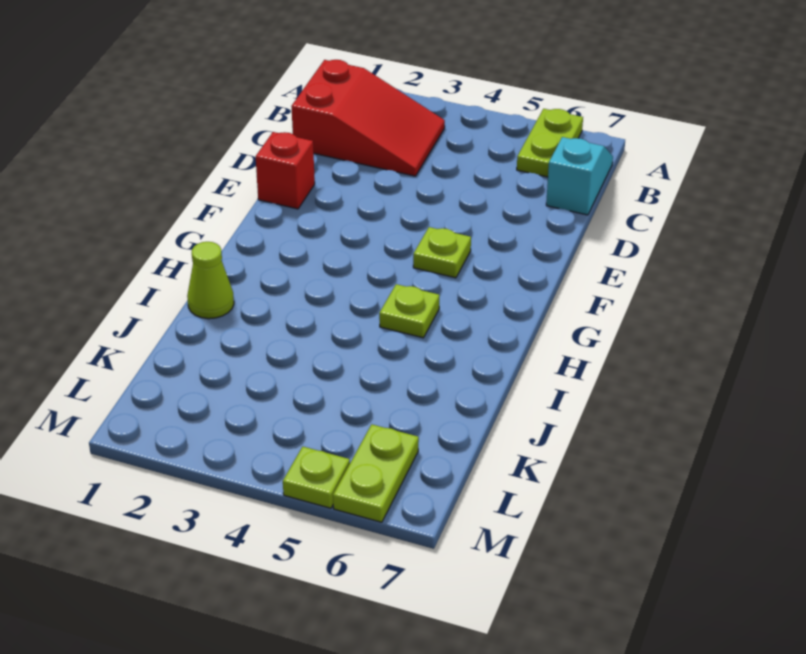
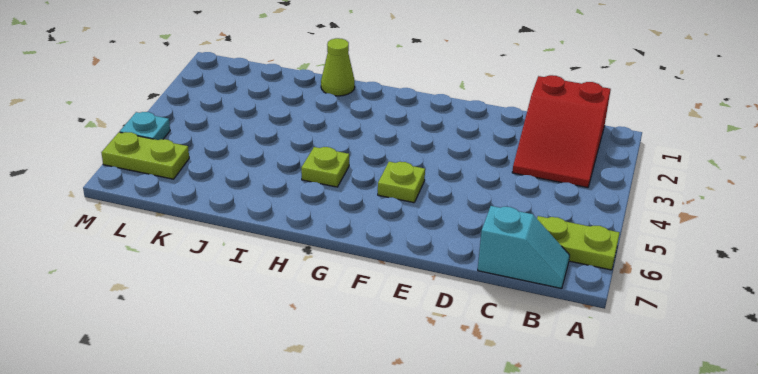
red 1x1 brick [256,132,315,209] -> none
lime 1x1 plate [283,447,350,508] -> cyan 1x1 plate [120,112,170,140]

